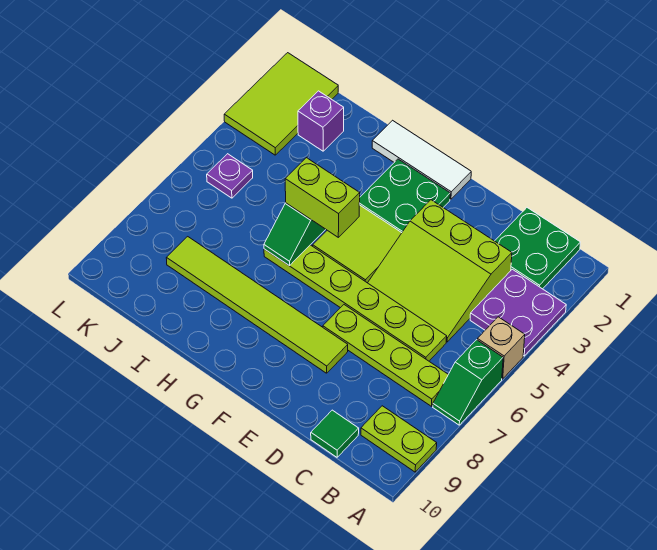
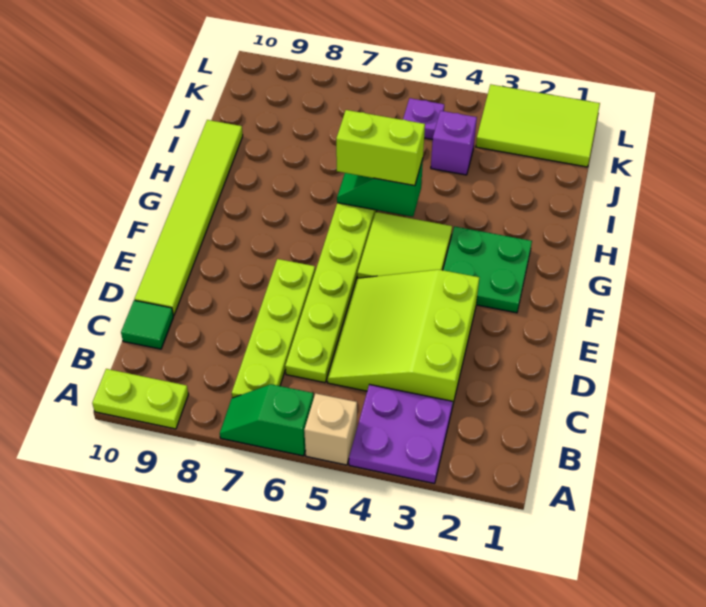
lime 1x2 plate [361,406,437,472] -> lime 1x2 plate turned to [92,369,189,429]
green 2x2 plate [495,208,581,289] -> none
lime 1x6 tile [166,237,348,373] -> lime 1x6 tile moved to [135,120,243,316]
white 1x3 tile [372,120,471,199] -> none
lime 1x2 brick [285,158,360,237] -> lime 1x2 brick turned to [336,110,425,186]
purple 1x1 brick [298,91,344,151] -> purple 1x1 brick moved to [431,111,477,175]

